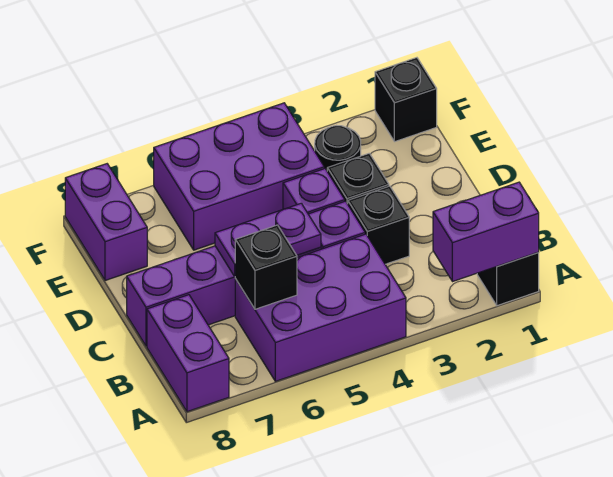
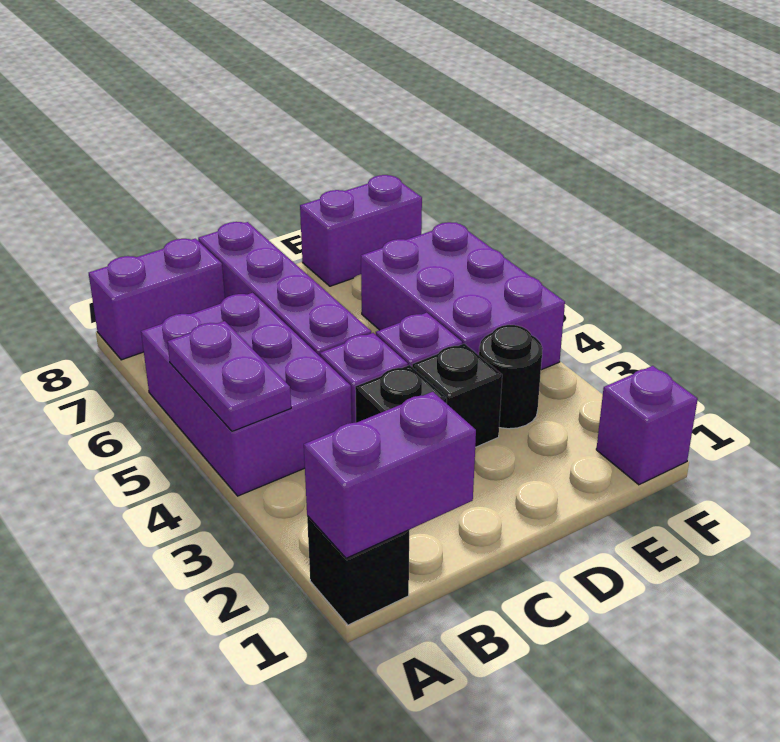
purple 1x2 brick [433,182,539,282] -> purple 1x2 brick turned to [304,392,476,558]
black 1x1 brick [235,225,297,309] -> none
purple 1x2 plate [215,203,321,276] -> purple 1x2 plate moved to [167,321,291,431]
black 1x1 brick [375,58,437,142] -> purple 1x1 brick [596,366,698,485]

